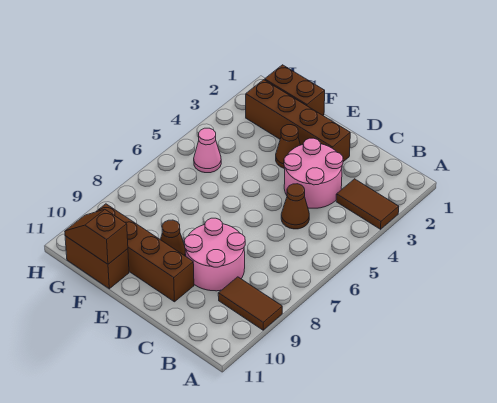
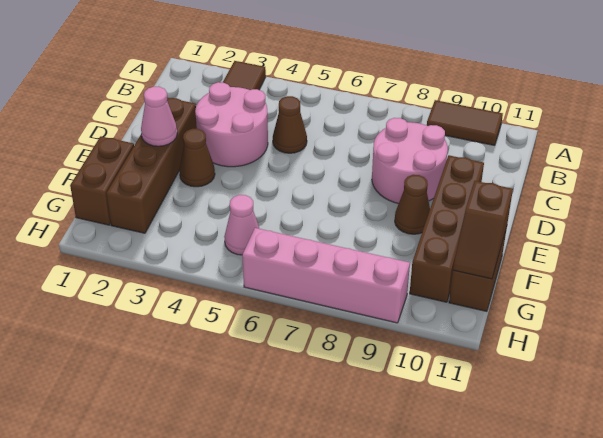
brown 1x2 tile [218,277,282,330] -> brown 1x2 tile turned to [427,100,503,145]
none -> pink 1x1 cone [141,87,177,146]
none -> pink 1x4 brick [242,228,410,323]

